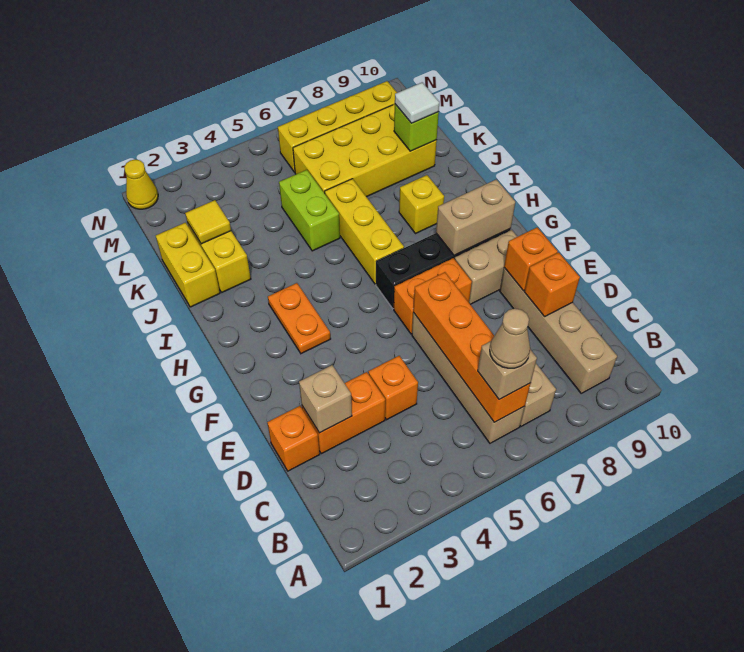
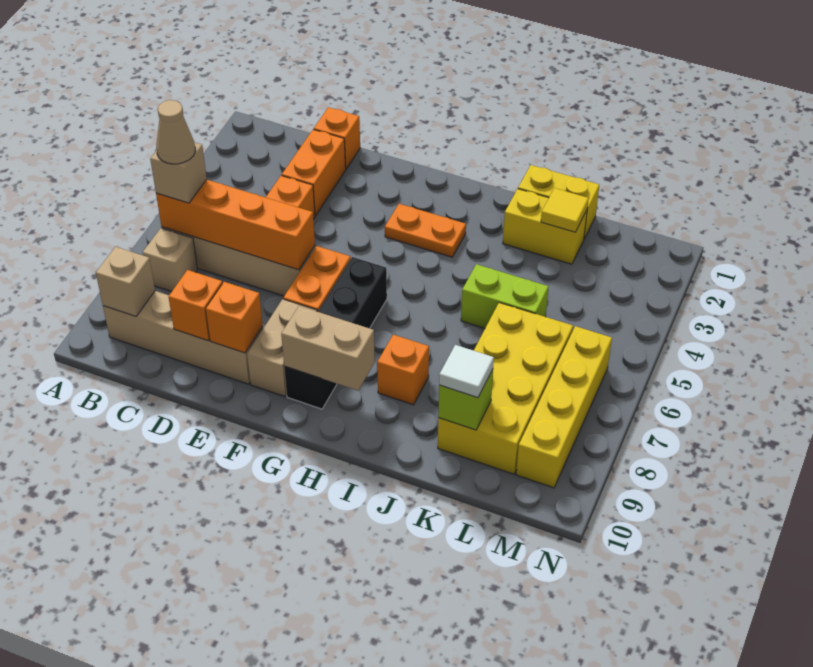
tan 1x1 brick [299,365,352,433] -> tan 1x1 brick moved to [96,247,155,316]
tan 1x2 brick [436,179,515,255] -> tan 1x2 brick turned to [281,306,375,390]
yellow 1x3 brick [325,179,404,284] -> none
yellow 1x1 brick [399,175,444,234] -> orange 1x1 brick [377,335,429,405]
yellow 1x1 cone [124,159,158,209] -> none

